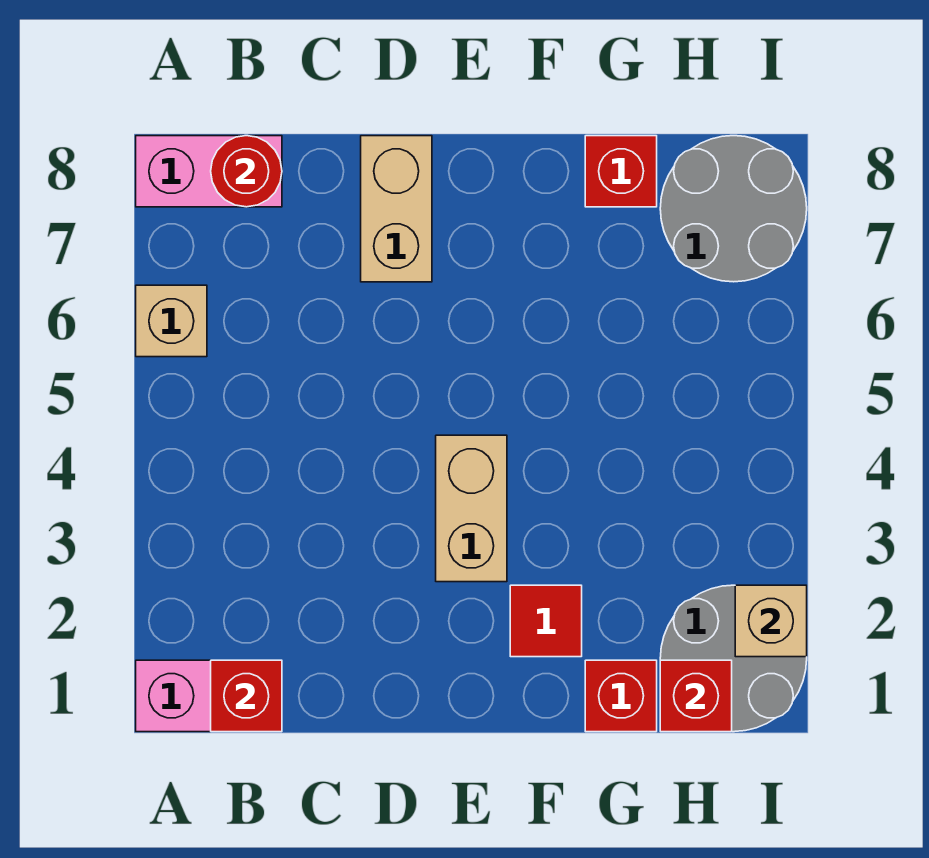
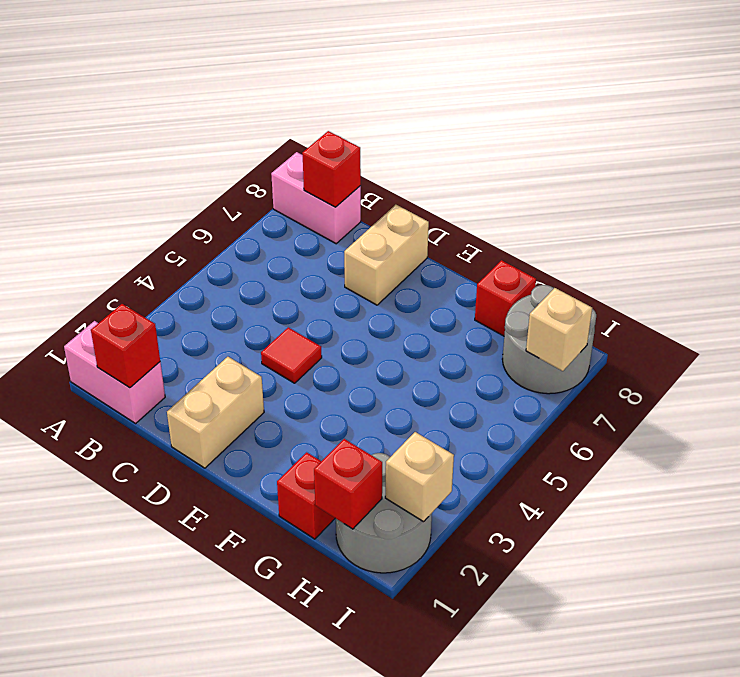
tan 1x1 brick [136,285,207,357] -> tan 1x1 brick moved to [526,288,592,371]
red 1x1 round brick [211,136,282,207] -> red 1x1 brick [302,131,361,207]
tan 1x2 brick [436,435,507,582] -> tan 1x2 brick moved to [167,357,264,468]
red 1x1 tile [510,585,582,657] -> red 1x1 tile moved to [261,327,322,383]

